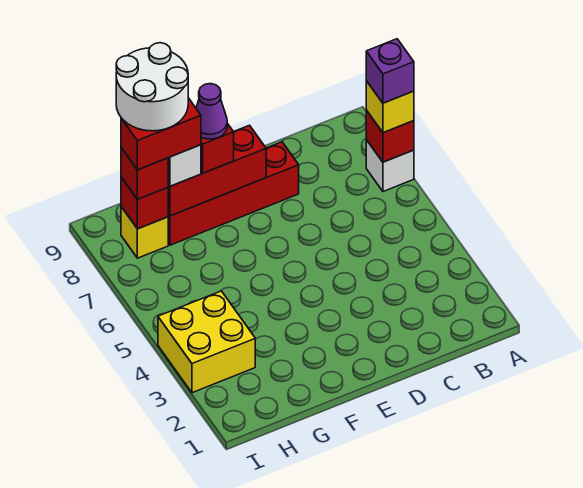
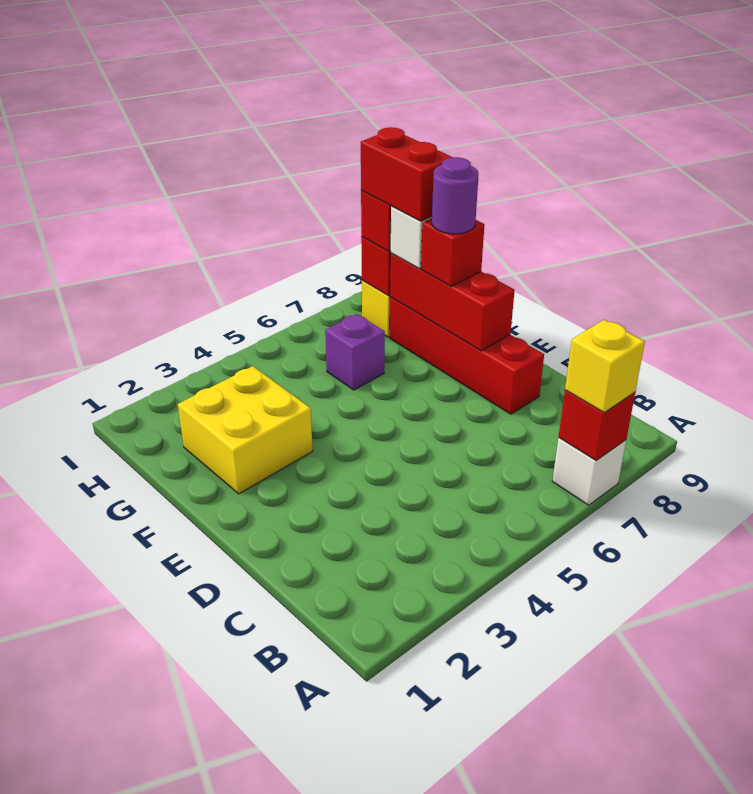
purple 1x1 brick [366,39,414,103] -> purple 1x1 brick moved to [325,314,385,390]
purple 1x1 cone [196,84,227,139] -> purple 1x1 round brick [432,157,479,234]
white 2x2 round brick [116,43,188,131] -> none
yellow 2x2 brick [158,291,255,393] -> yellow 2x2 brick moved to [178,366,313,494]

